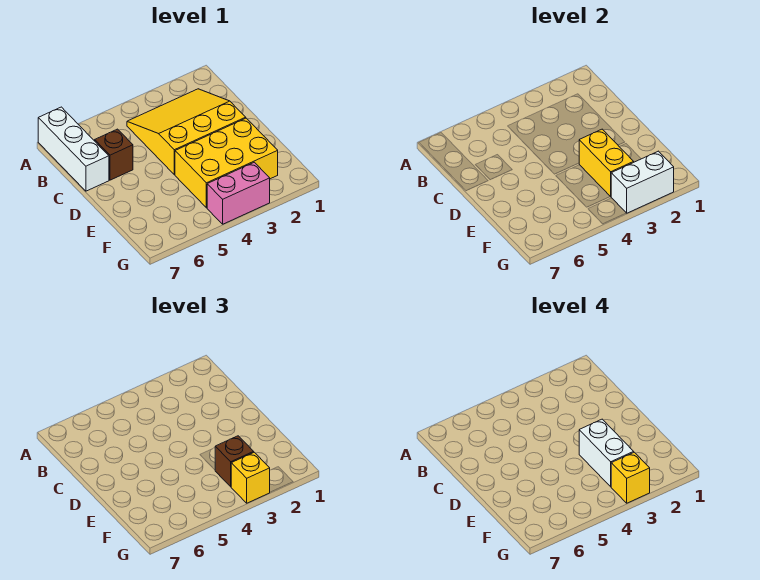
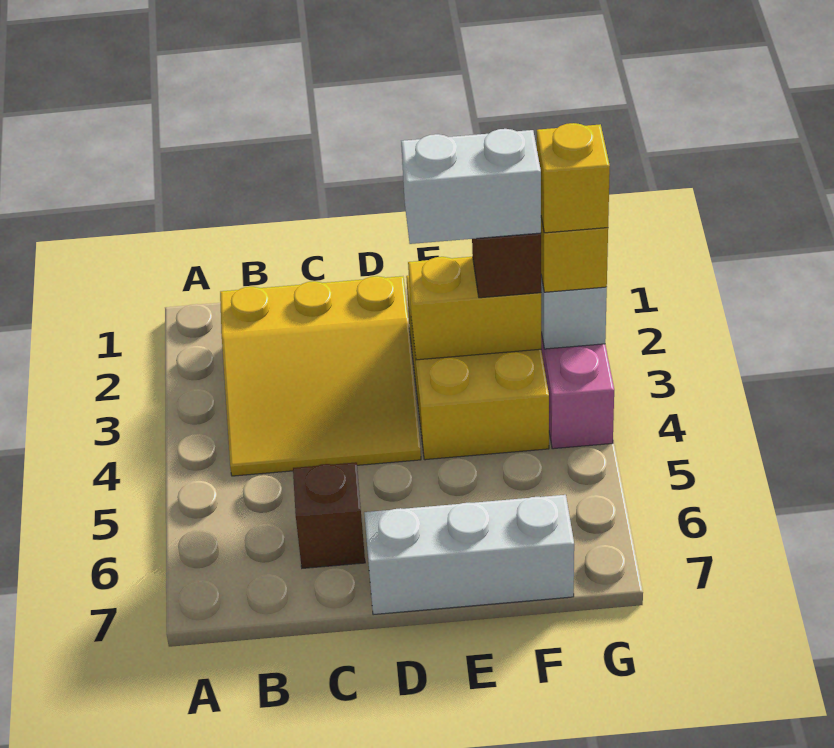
white 1x3 brick [38,107,109,191] -> white 1x3 brick moved to [364,495,574,615]
yellow 3x3 slope [127,89,246,175] -> yellow 3x3 slope turned to [220,276,421,476]

